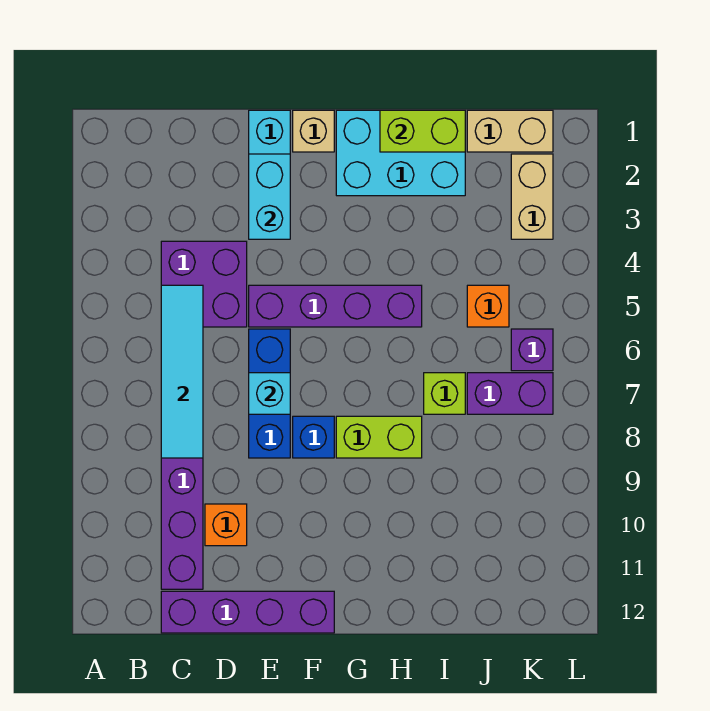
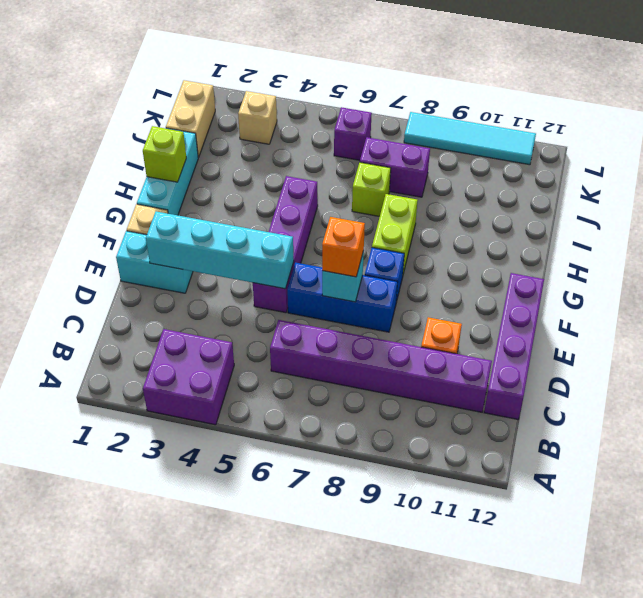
purple 2x2 brick [161,241,247,327] -> purple 2x2 brick moved to [143,329,234,425]
cyan 1x4 tile [161,285,203,458] -> cyan 1x4 tile moved to [404,112,536,165]
cyan 1x2 brick [249,154,290,239] -> cyan 1x4 brick [146,212,294,289]
cyan 2x3 brick [336,110,465,196] -> cyan 1x3 brick [137,128,198,215]
lime 1x2 brick [380,110,465,152] -> lime 1x1 brick [143,126,186,182]
orange 1x1 brick [467,285,509,327] -> orange 1x1 brick moved to [322,217,365,277]
purple 1x2 brick [467,373,553,414] -> purple 1x2 brick turned to [360,137,430,197]
tan 1x2 brick [511,154,553,239] -> tan 1x1 brick [238,91,277,144]

